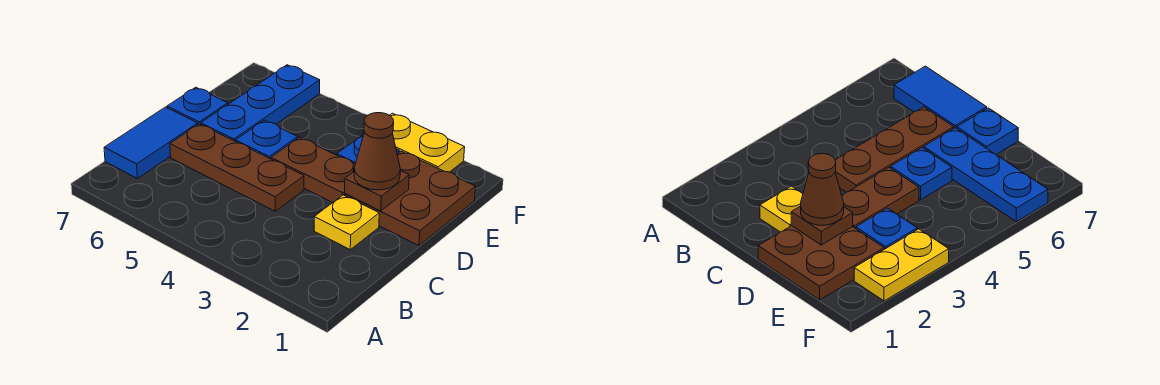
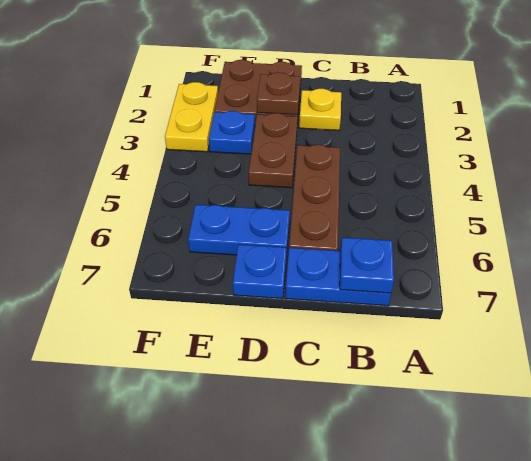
blue 1x2 tile [104,107,198,178] -> blue 1x2 plate [286,248,391,306]
brown 1x1 cone [354,113,400,190] -> none
blue 1x1 plate [236,120,298,159] -> blue 1x1 plate moved to [340,237,394,293]
blue 1x3 plate [201,65,320,141] -> blue 1x2 plate [188,205,290,256]

